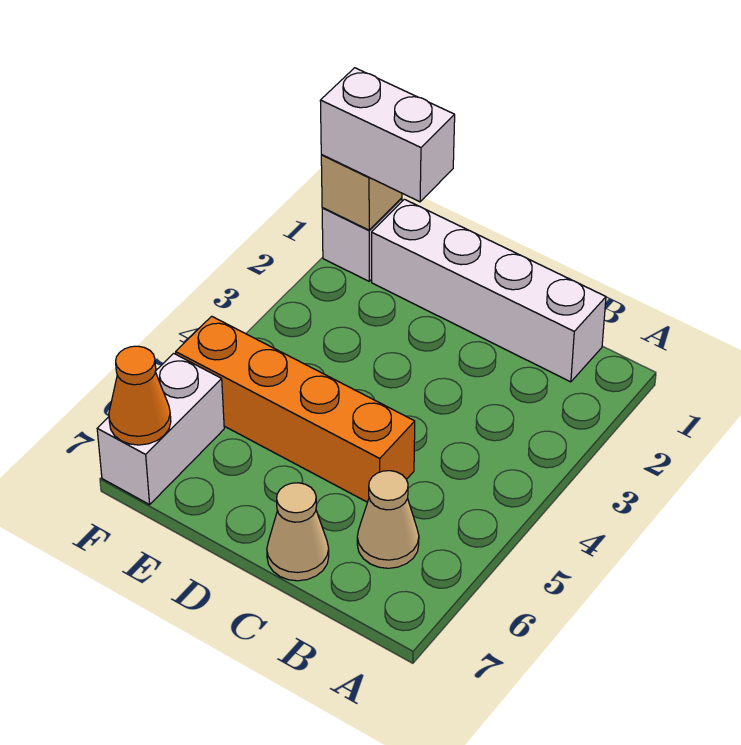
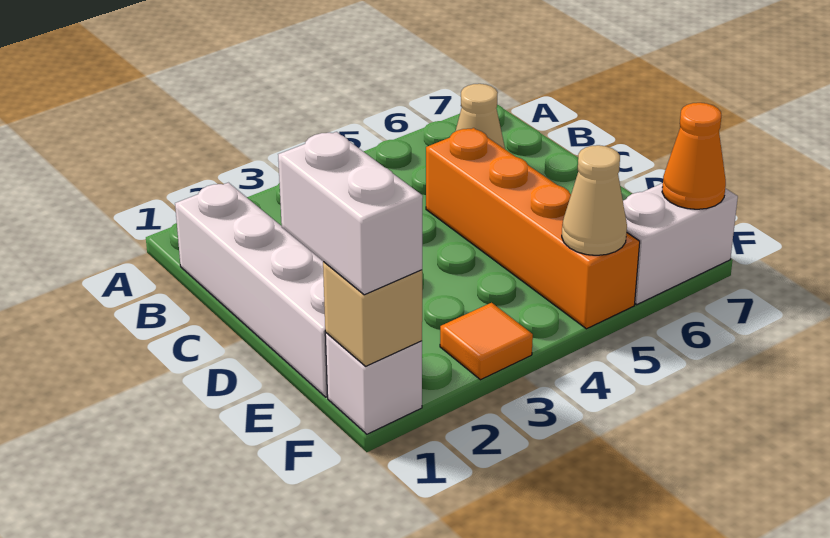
tan 1x1 cone [267,483,329,581] -> tan 1x1 cone moved to [562,145,627,255]
none -> orange 1x1 tile [440,303,533,380]

